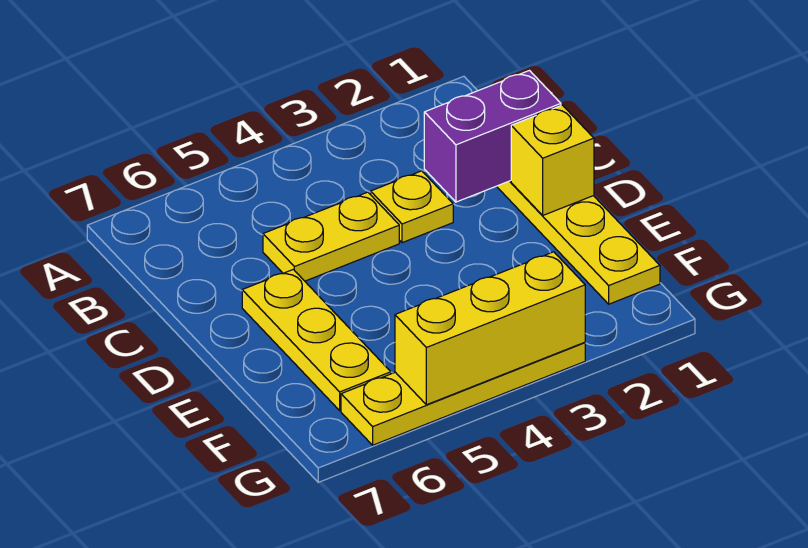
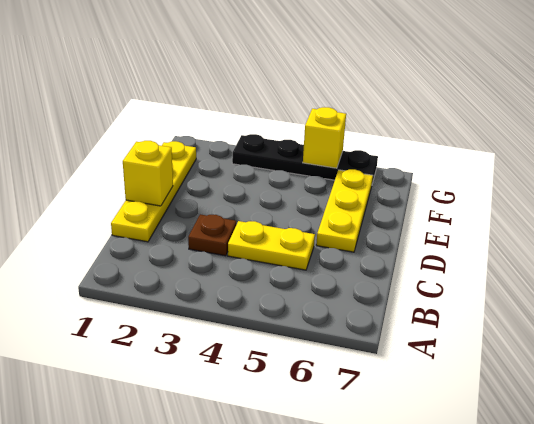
purple 1x2 brick [424,71,561,202] -> none
yellow 1x1 plate [371,171,453,243] -> brown 1x1 plate [188,214,236,256]
yellow 1x4 plate [341,342,585,445] -> black 1x4 plate [232,134,378,183]
yellow 1x3 brick [395,252,585,405] -> yellow 1x1 brick [303,107,346,168]

